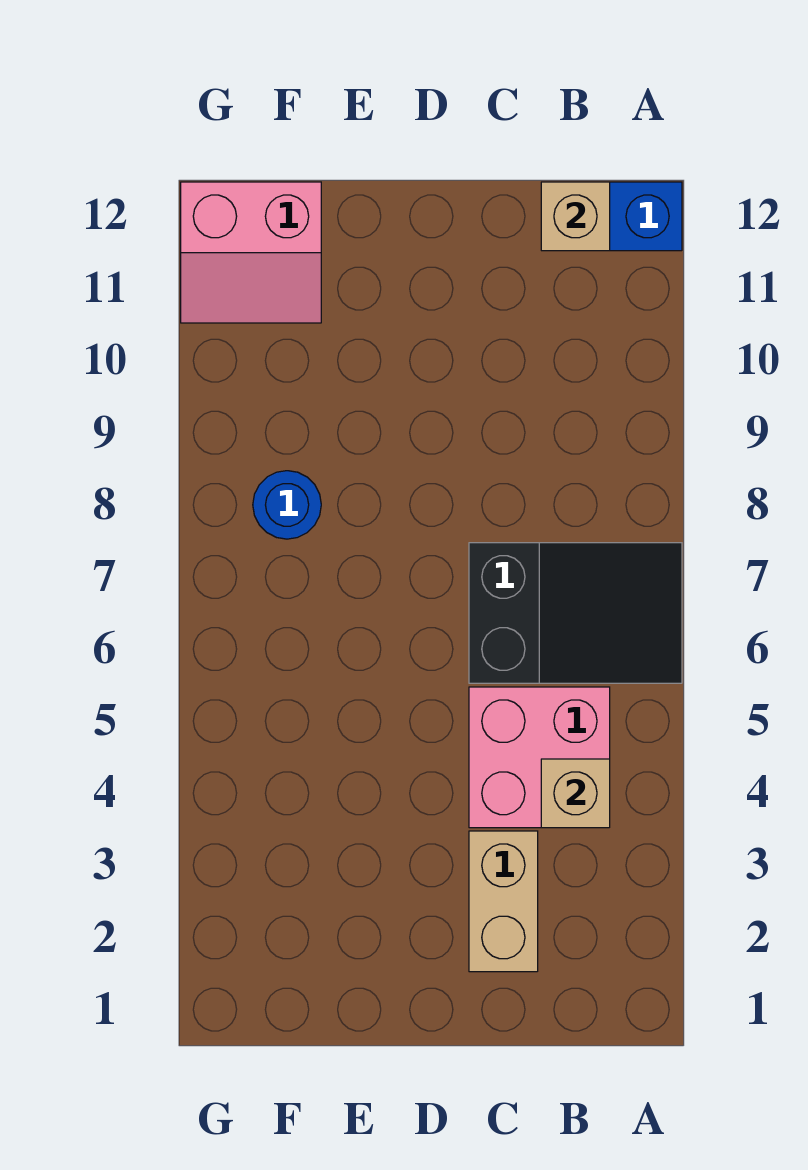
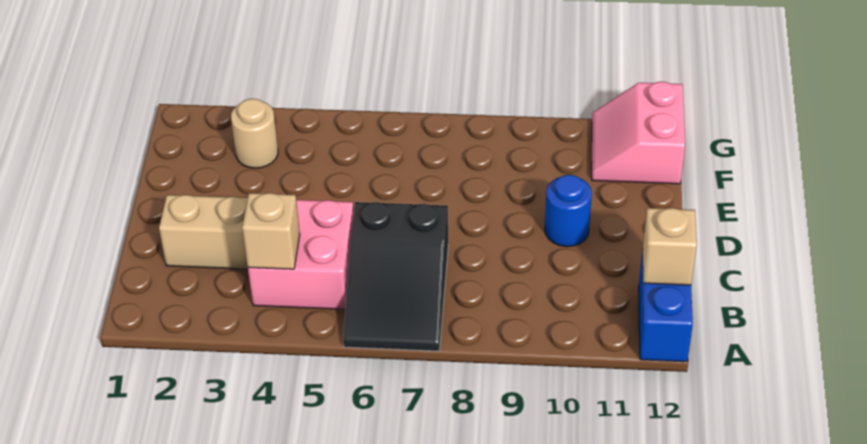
none -> tan 1x1 round brick [231,99,278,168]
blue 1x1 round brick [253,471,321,539] -> blue 1x1 round brick moved to [545,175,592,247]

